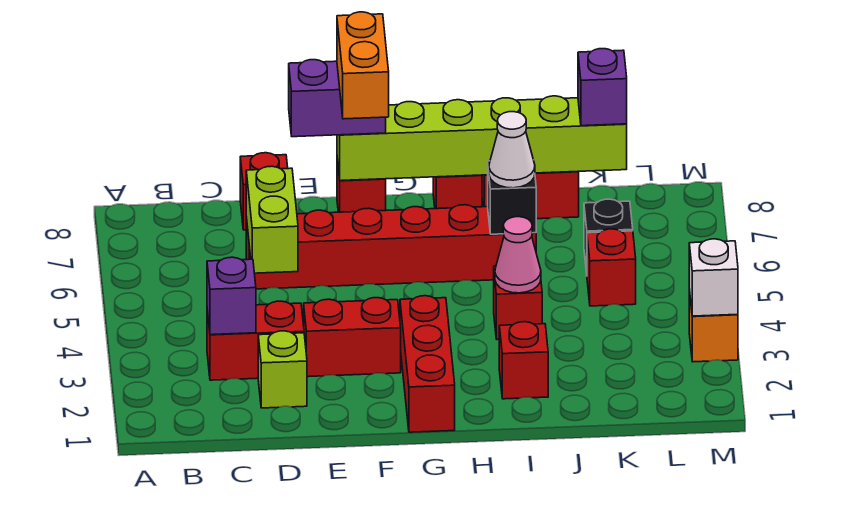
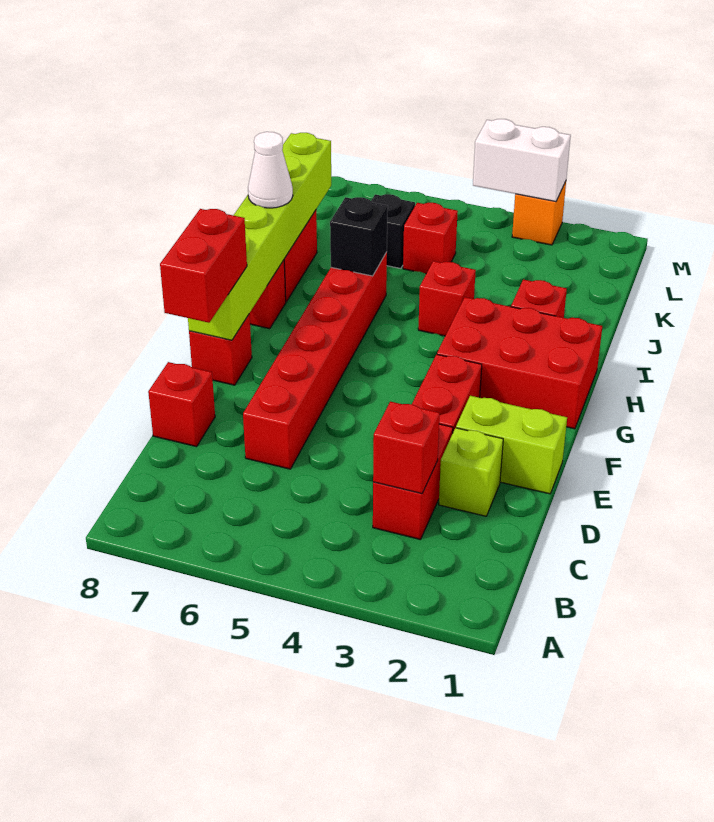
purple 1x1 brick [207,257,256,335] -> red 1x1 brick [373,402,440,494]
lime 1x2 brick [246,166,298,273] -> lime 1x2 brick moved to [456,396,567,494]
purple 1x2 brick [289,60,386,137] -> red 1x2 brick [160,209,247,323]
orange 1x2 brick [337,12,389,119] -> none
red 1x3 brick [400,296,455,432] -> red 2x3 brick [437,297,602,429]
pink 1x1 cone [495,217,541,293] -> none
white 1x1 cone [489,112,535,188] -> white 1x1 cone moved to [248,132,293,208]
purple 1x1 brick [578,49,627,126] -> none
white 1x1 brick [689,239,738,316] -> white 1x2 brick [473,119,571,202]

